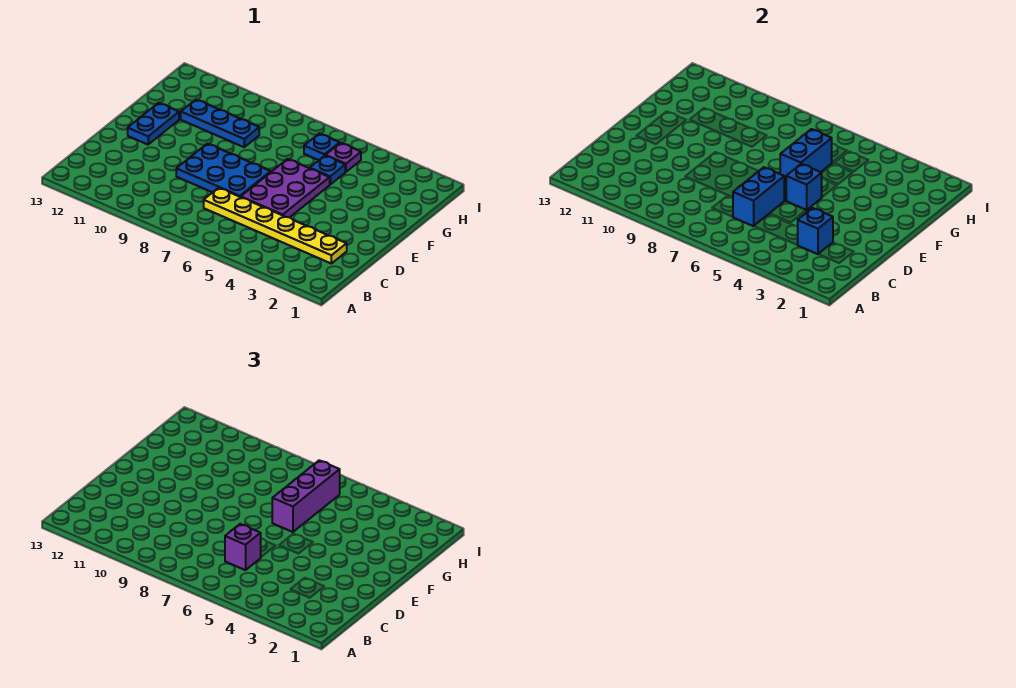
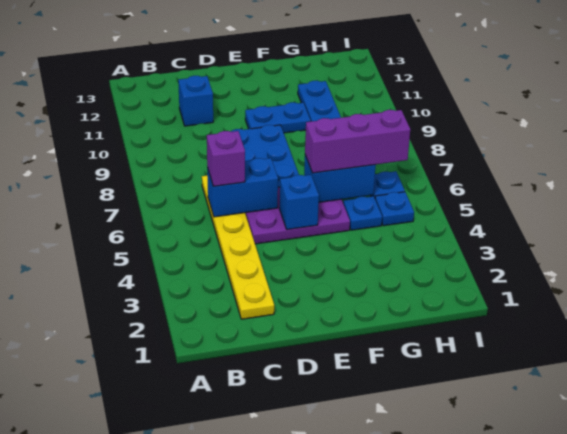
blue 1x1 brick [798,208,833,254] -> blue 1x1 brick moved to [178,76,213,126]
blue 1x2 plate [128,103,179,145] -> blue 1x2 plate moved to [245,102,311,133]
purple 1x1 plate [326,143,361,172] -> blue 1x1 plate [375,192,414,226]

